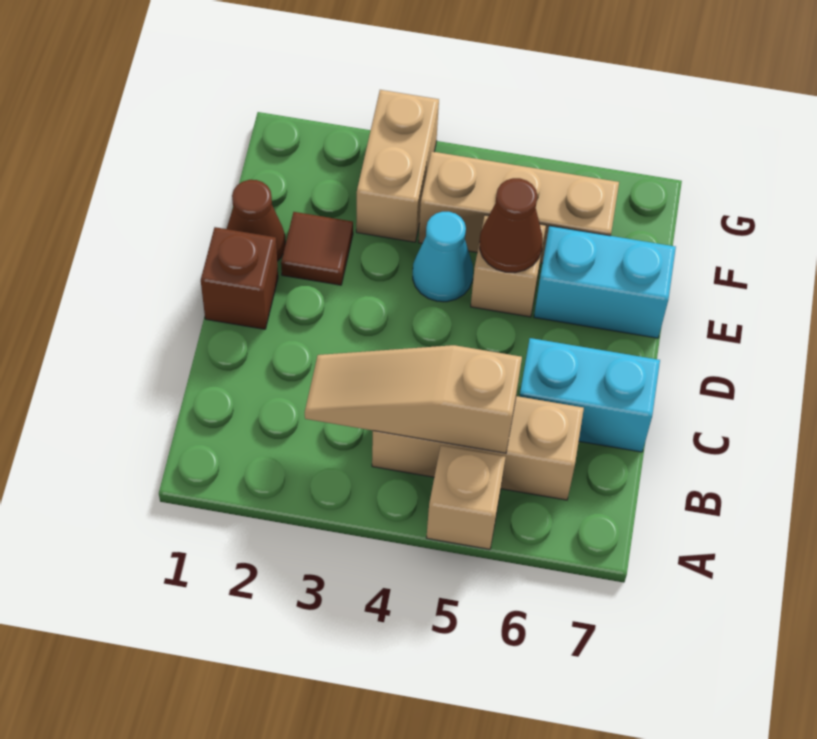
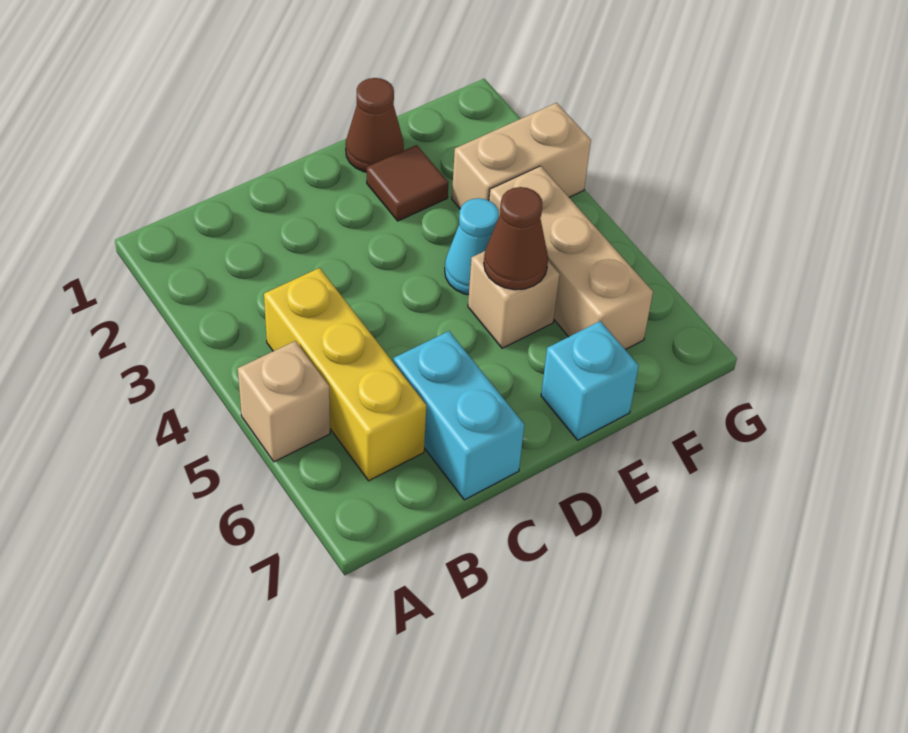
tan 1x3 slope [305,345,522,453] -> none
tan 1x3 brick [372,396,584,500] -> yellow 1x3 brick [264,268,426,481]
brown 1x1 brick [201,227,278,329] -> none
cyan 1x2 brick [534,226,676,338] -> cyan 1x1 brick [541,321,639,440]

